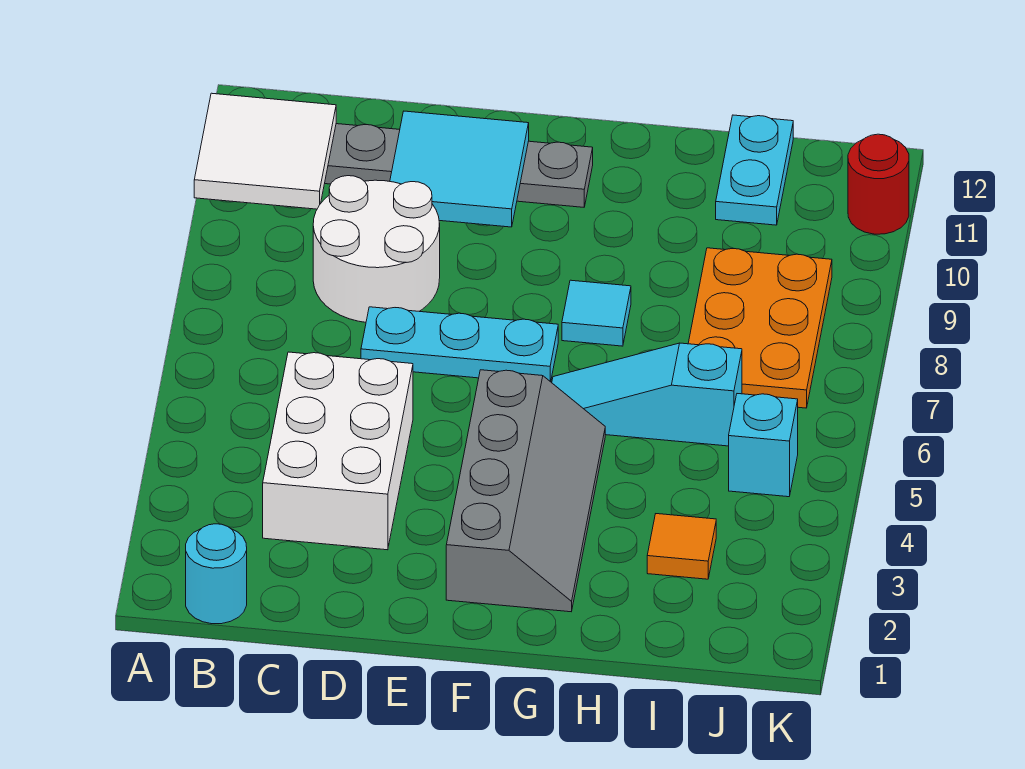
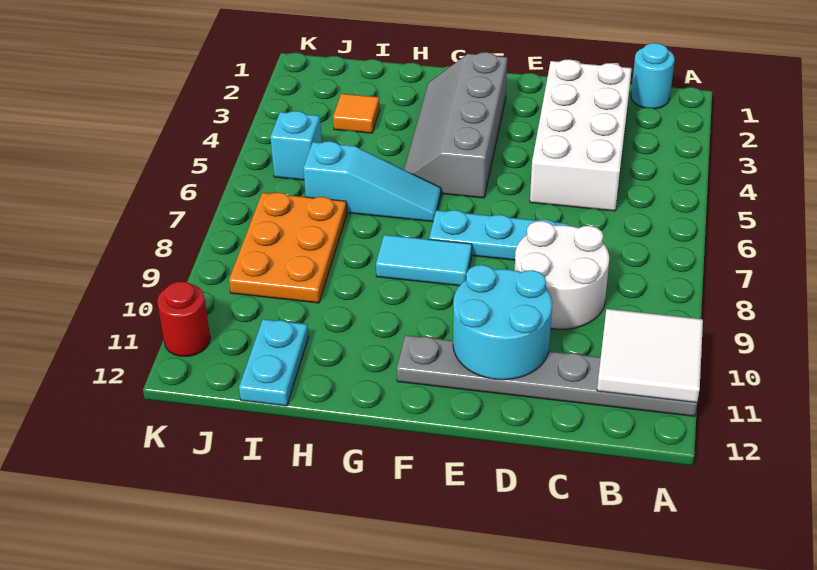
white 2x3 brick [263,352,413,550] -> white 2x4 brick [530,59,632,211]
cyan 2x2 tile [390,111,529,227] -> cyan 2x2 round brick [453,265,552,380]
cyan 1x1 tile [562,280,631,346] -> cyan 1x2 tile [376,235,472,286]

